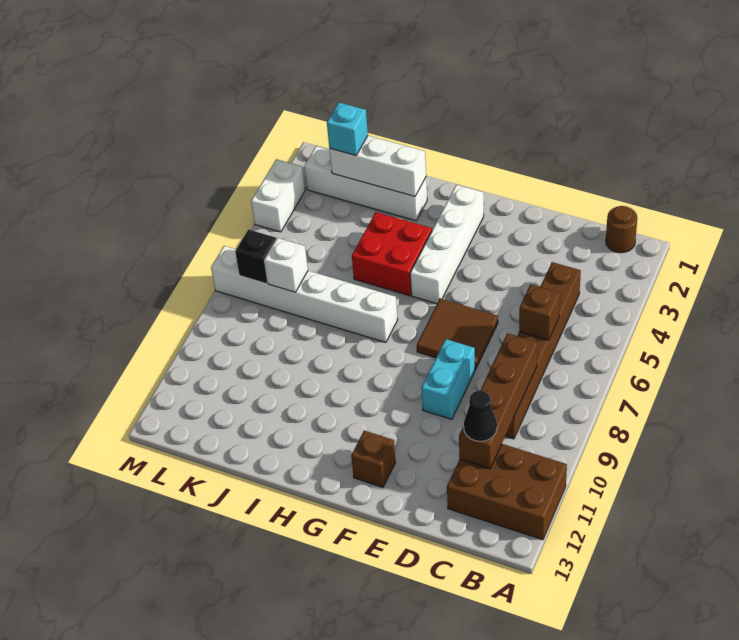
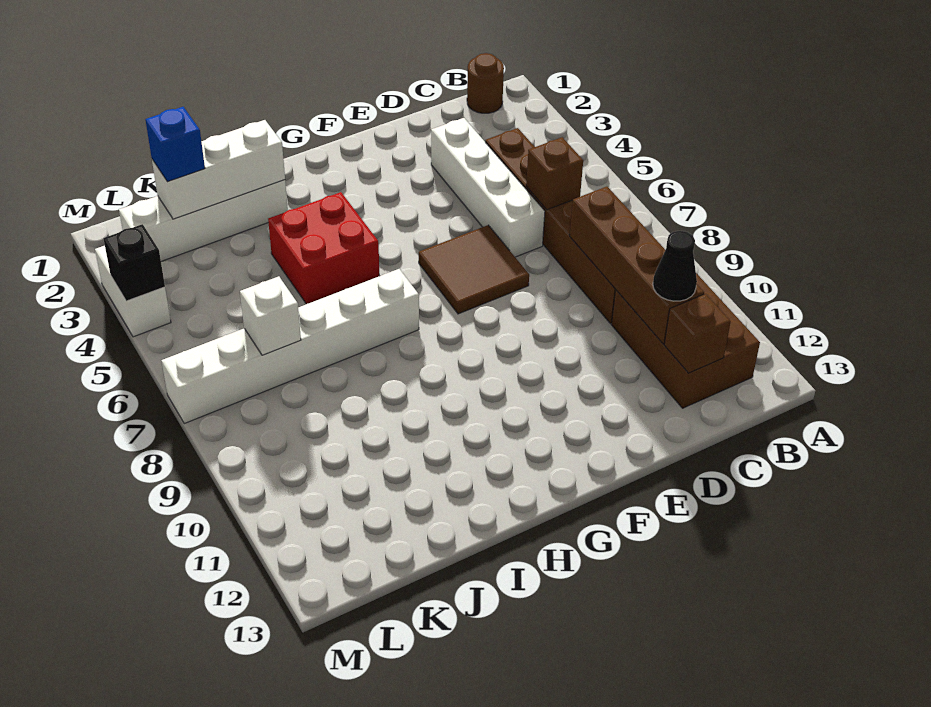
brown 2x3 brick [447,444,567,540] -> brown 2x3 brick turned to [611,273,760,408]
cyan 1x2 brick [422,339,475,419] -> none
brown 1x1 brick [351,431,395,487] -> brown 1x1 brick moved to [664,294,731,373]
white 1x4 brick [410,185,484,304] -> white 1x4 brick moved to [431,118,545,257]
cyan 1x1 brick [327,103,368,155] -> blue 1x1 brick [145,107,205,182]
black 1x1 brick [235,229,276,284] -> black 1x1 brick moved to [103,224,165,301]

